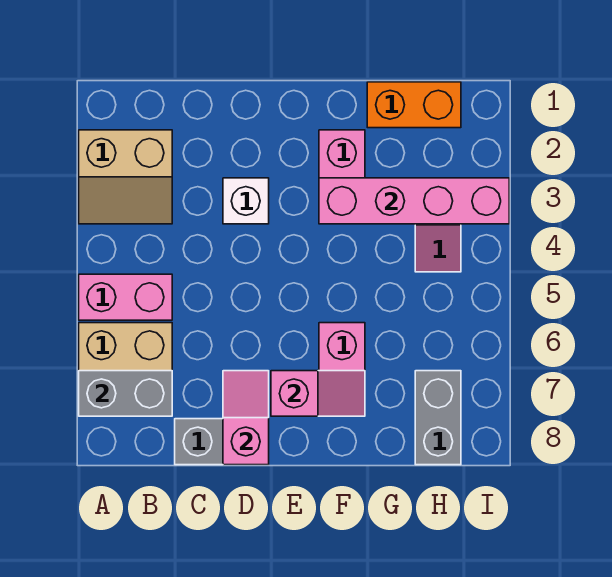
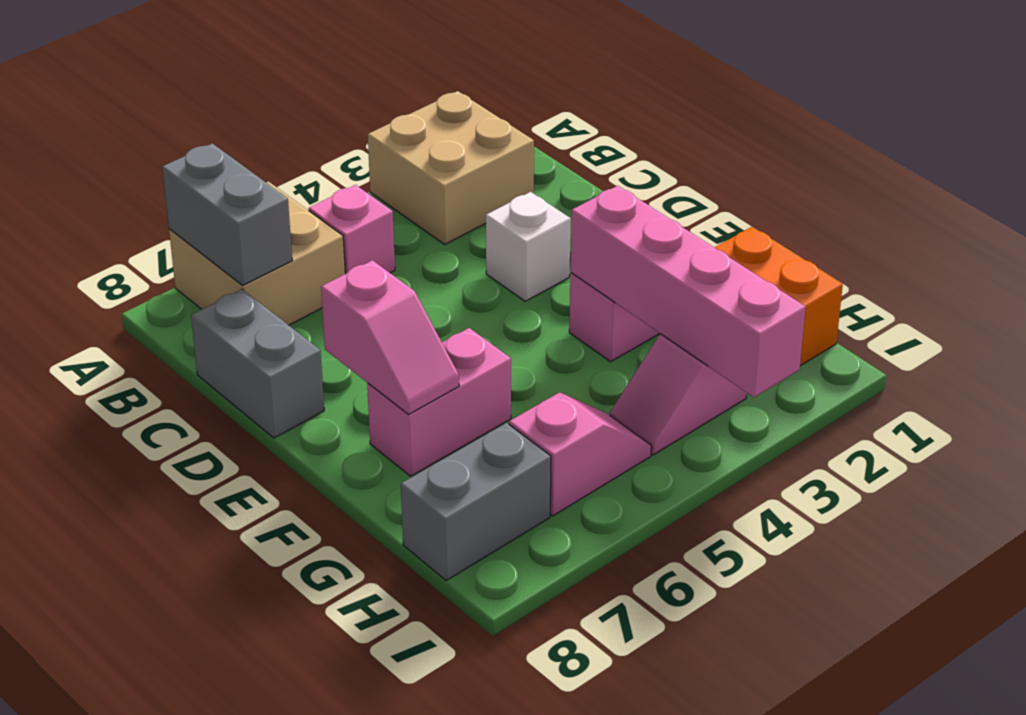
tan 2x2 slope [79,130,172,224] -> tan 2x2 brick [368,91,534,244]
pink 1x2 brick [79,274,172,320] -> pink 1x1 brick [309,185,395,274]
pink 1x2 slope [223,371,269,465] -> pink 1x2 slope moved to [509,392,651,516]

